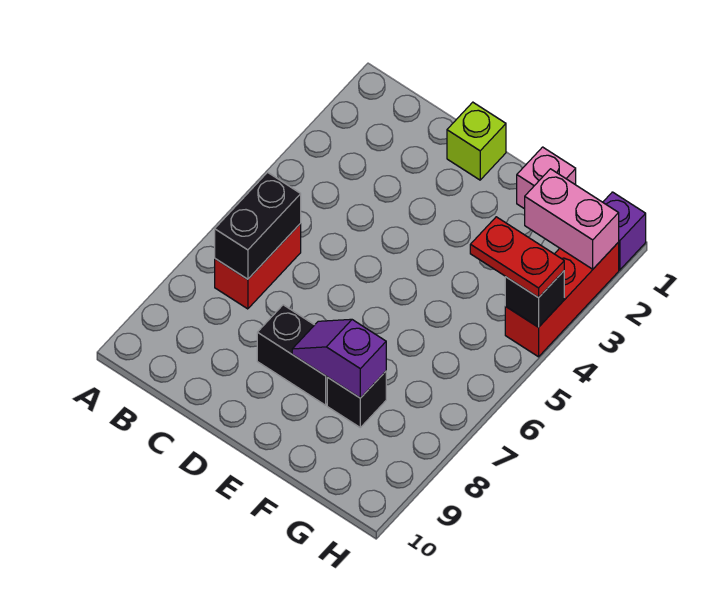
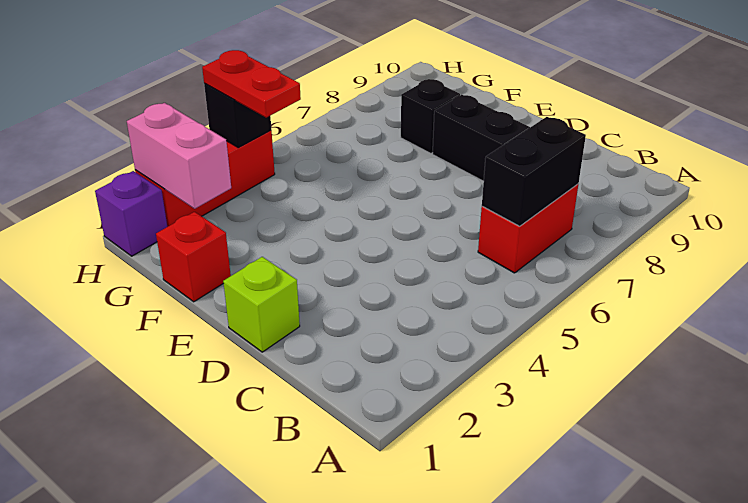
purple 1x2 slope [292,319,386,398] -> none
pink 1x1 brick [517,147,576,209] -> red 1x1 brick [156,212,231,302]

